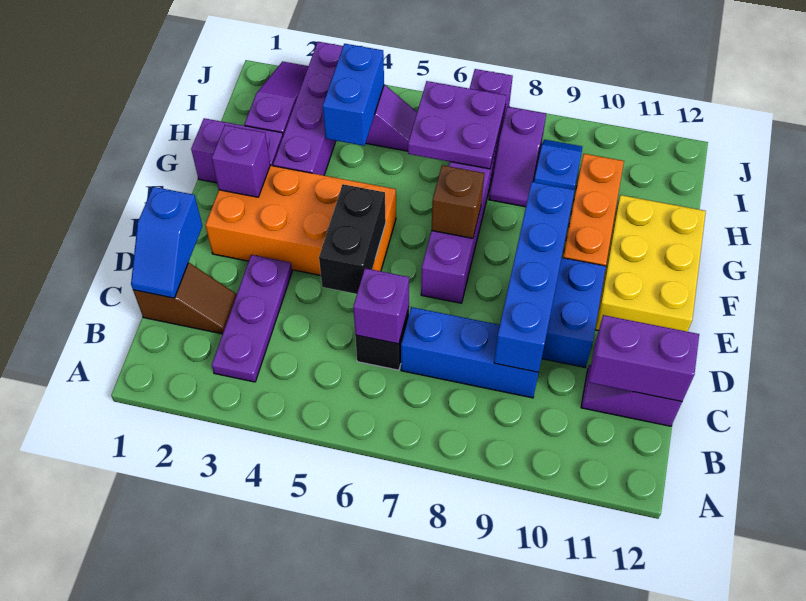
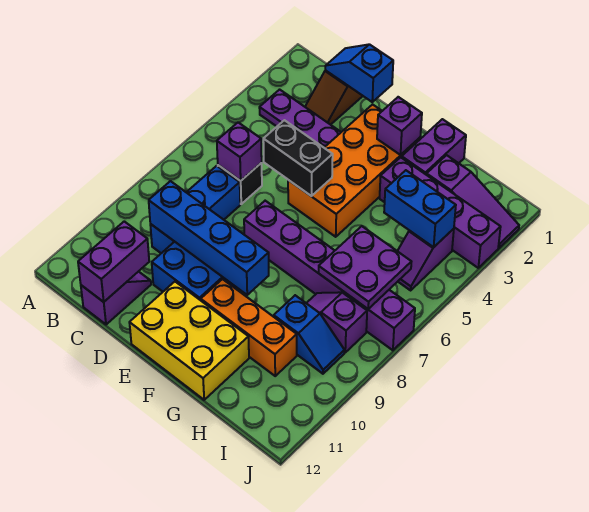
brown 1x1 brick [431,165,484,238] -> none

